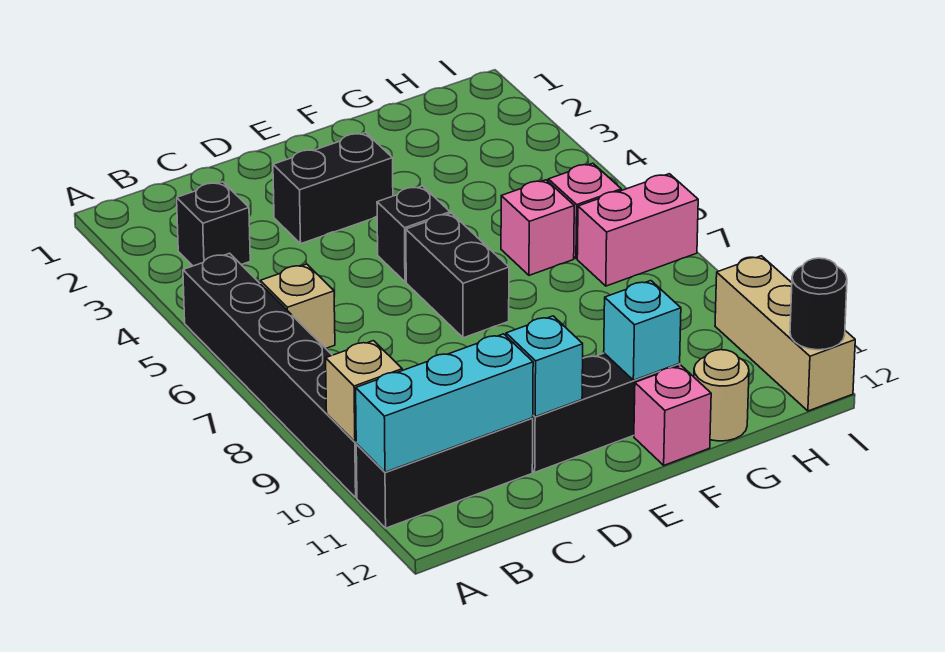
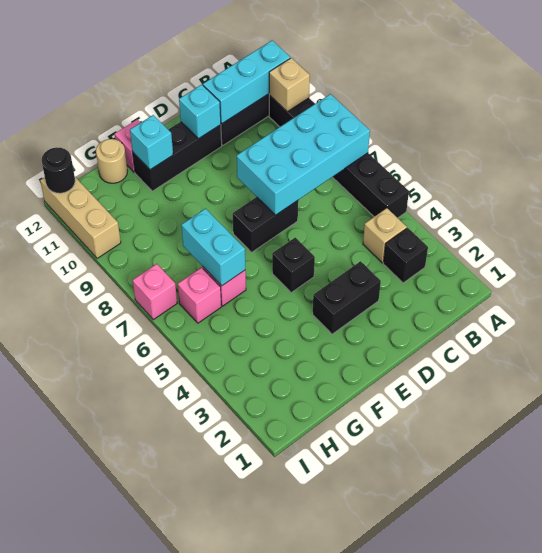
none -> cyan 2x4 brick [237,94,370,215]
tan 1x1 brick [260,264,335,348] -> tan 1x1 brick moved to [363,208,407,263]
black 1x2 brick [406,213,509,338] -> black 1x2 brick turned to [233,197,298,252]
none -> cyan 1x2 brick [181,209,245,286]
pink 1x2 brick [577,174,698,286] -> pink 1x1 brick [133,264,177,320]

